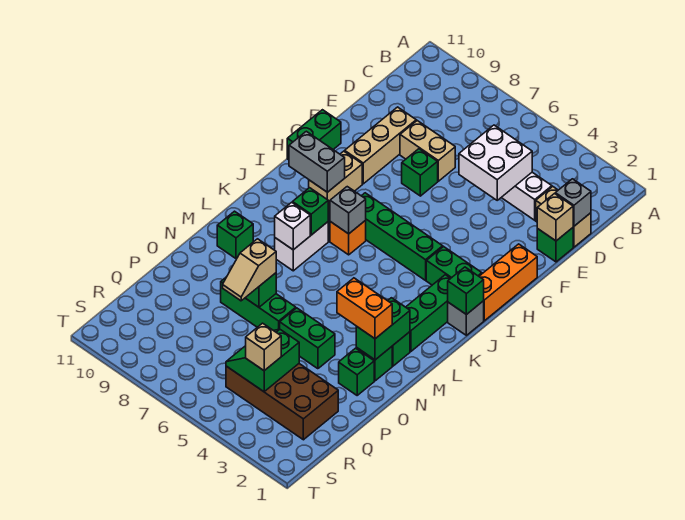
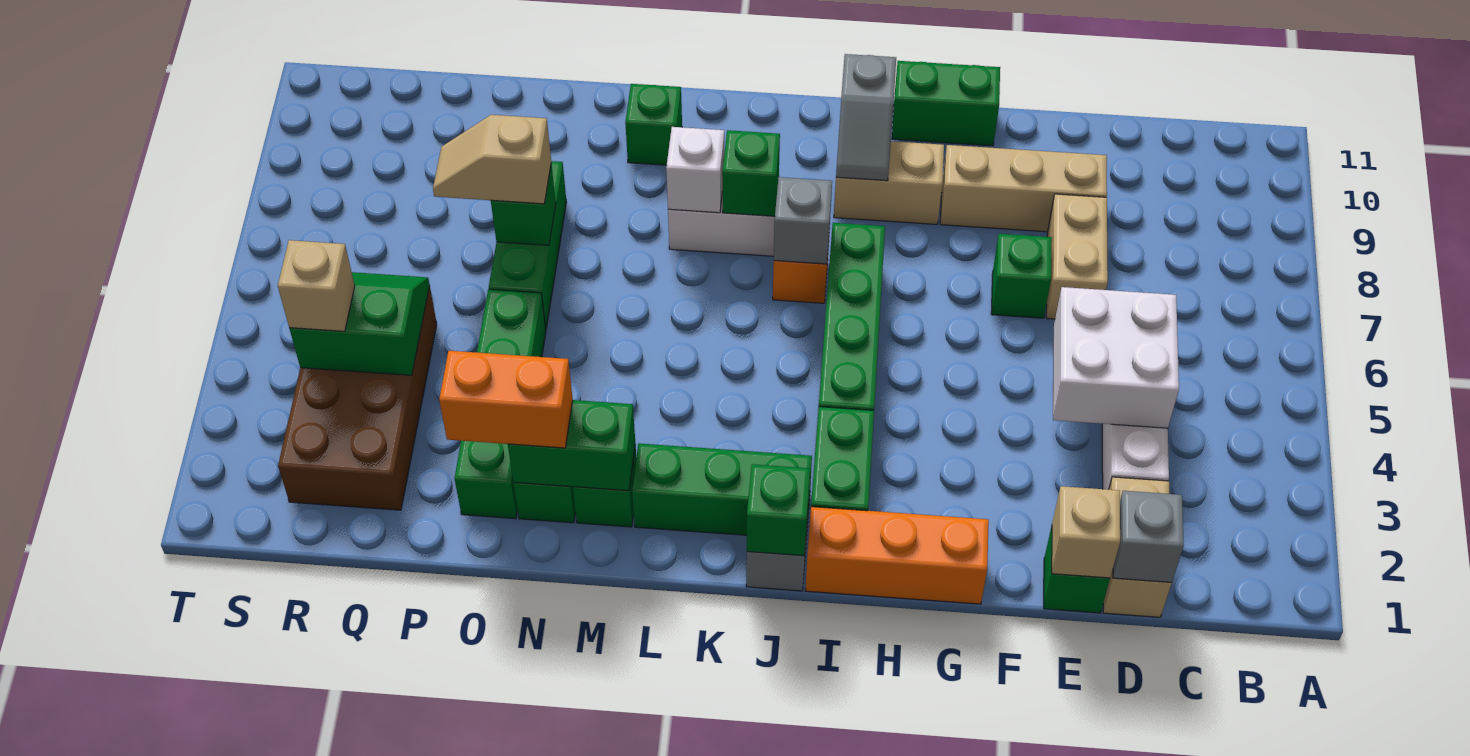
grey 1x2 brick [289,131,345,192] -> grey 1x2 slope [836,54,896,181]
orange 1x2 brick [337,278,392,339] -> orange 1x2 brick turned to [439,351,573,448]

